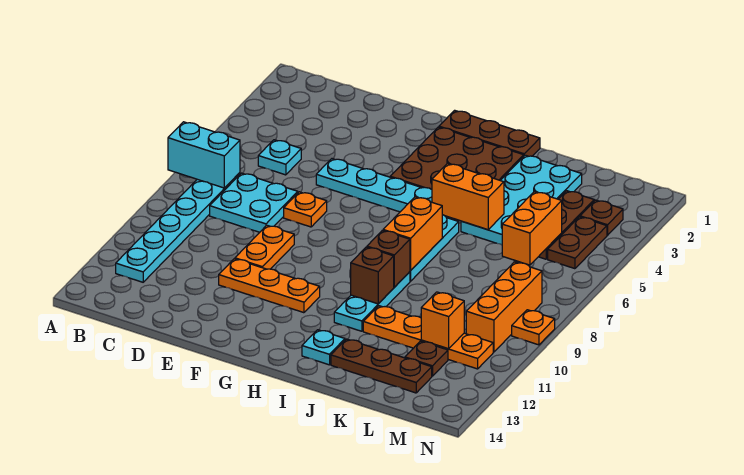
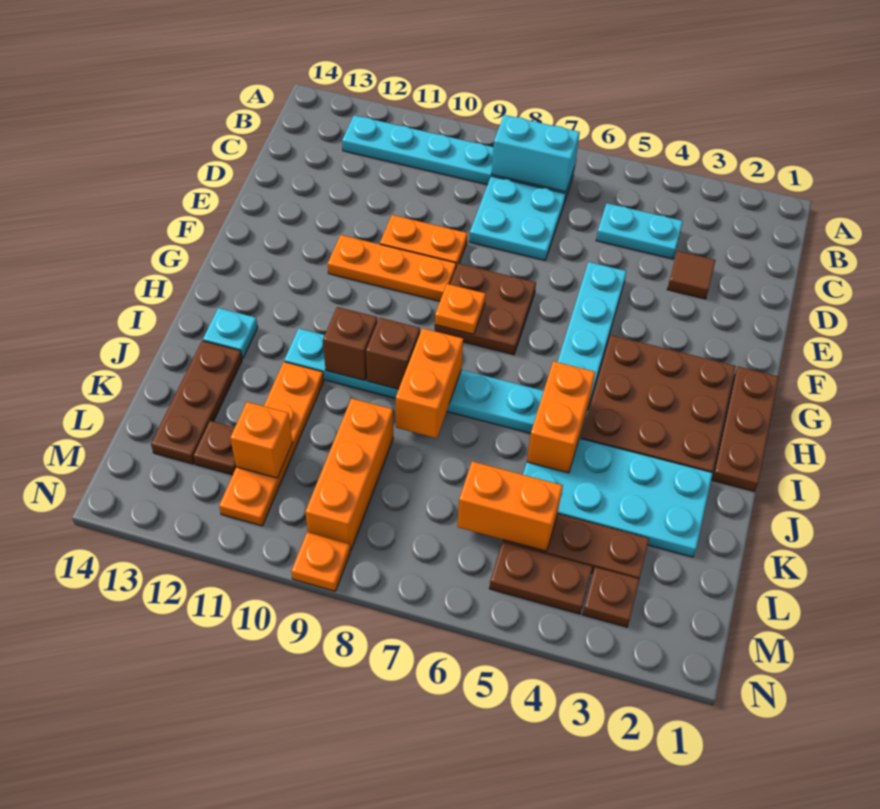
cyan 1x2 brick [168,122,240,188] -> cyan 1x2 brick turned to [491,115,580,192]
cyan 1x1 plate [258,140,301,175] -> cyan 1x2 plate [596,203,683,259]
none -> brown 1x1 tile [667,251,716,299]
orange 1x1 plate [284,192,327,227] -> orange 1x1 plate moved to [435,284,486,334]
orange 1x3 plate [219,259,320,313] -> orange 1x3 plate turned to [328,235,456,301]
none -> brown 2x2 plate [435,263,536,355]
orange 1x2 brick [383,197,442,270] -> orange 1x2 brick turned to [396,328,463,438]
orange 1x3 brick [466,262,542,352] -> orange 1x3 brick turned to [305,398,393,550]

